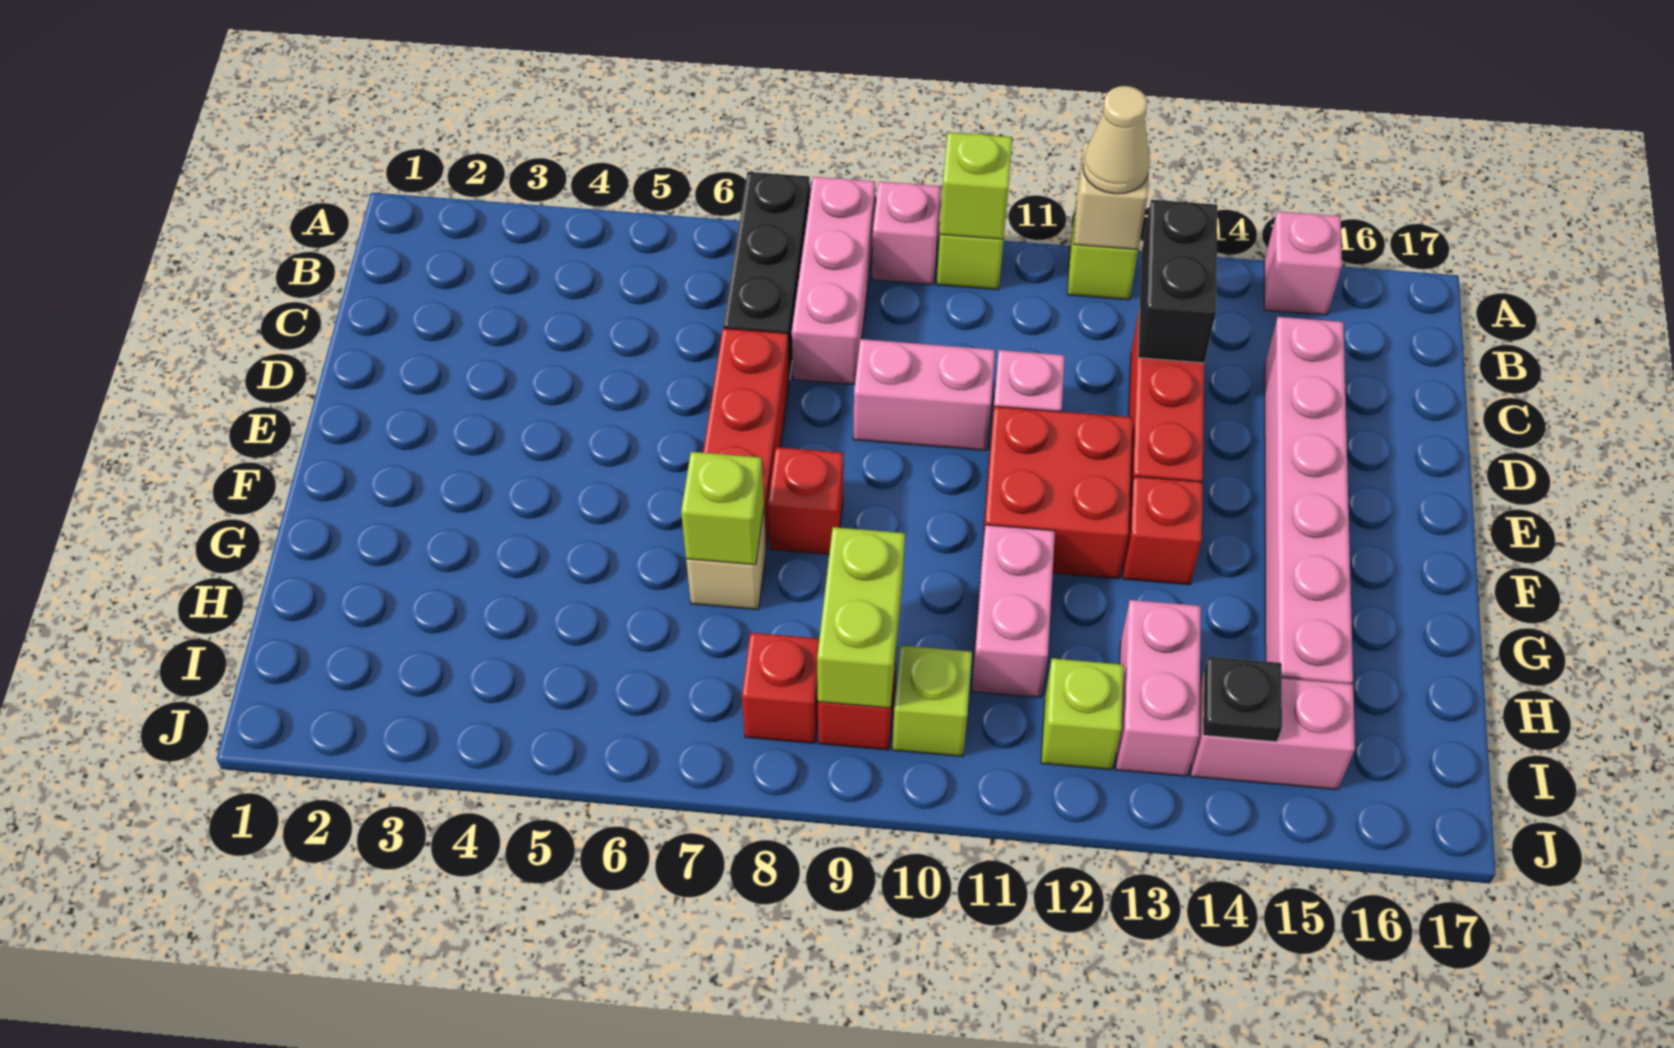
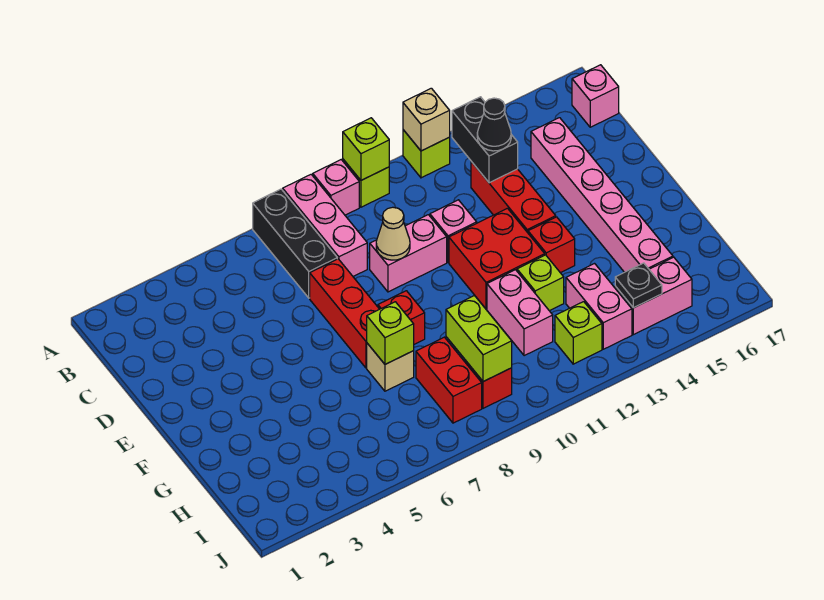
tan 1x1 cone [1083,86,1150,194] -> tan 1x1 cone moved to [376,207,410,260]
pink 1x1 brick [1264,211,1342,315] -> pink 1x1 brick moved to [572,65,619,127]
none -> black 1x1 cone [477,98,511,151]
red 1x1 brick [742,633,819,743] -> red 1x2 brick [416,337,482,423]
lime 1x1 brick [892,646,972,757] -> lime 1x1 brick moved to [517,255,564,311]

